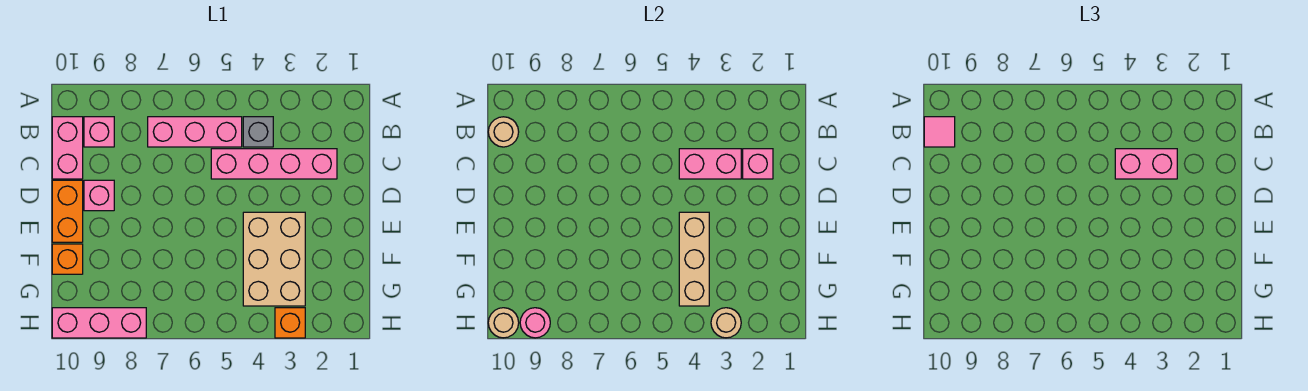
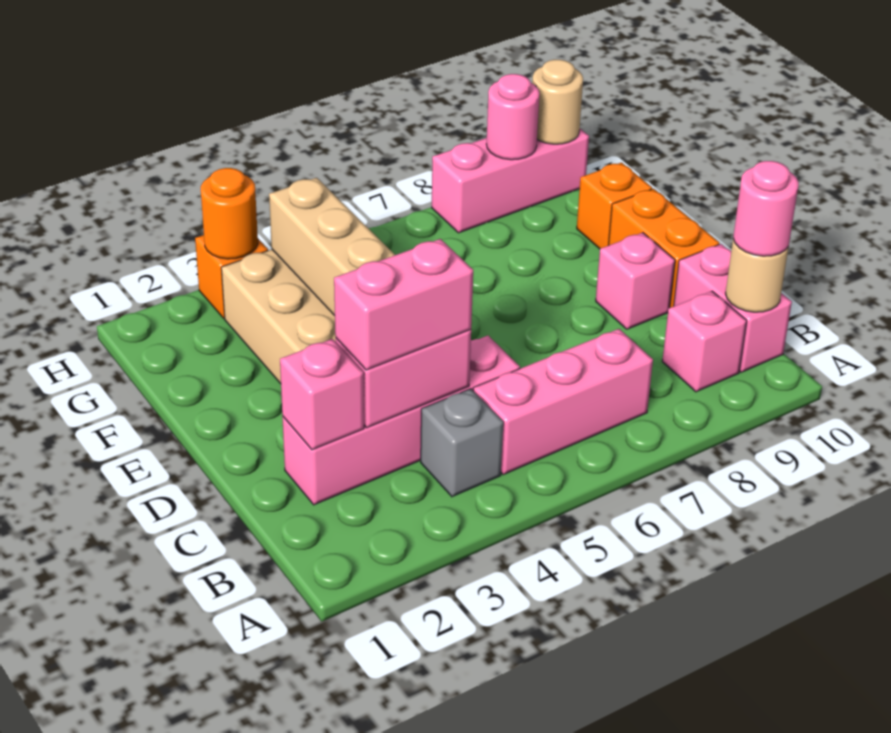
pink 1x1 tile [924,117,955,147] -> pink 1x1 round brick [733,161,799,256]
tan 1x1 round brick [711,308,741,338] -> orange 1x1 round brick [201,168,258,259]

